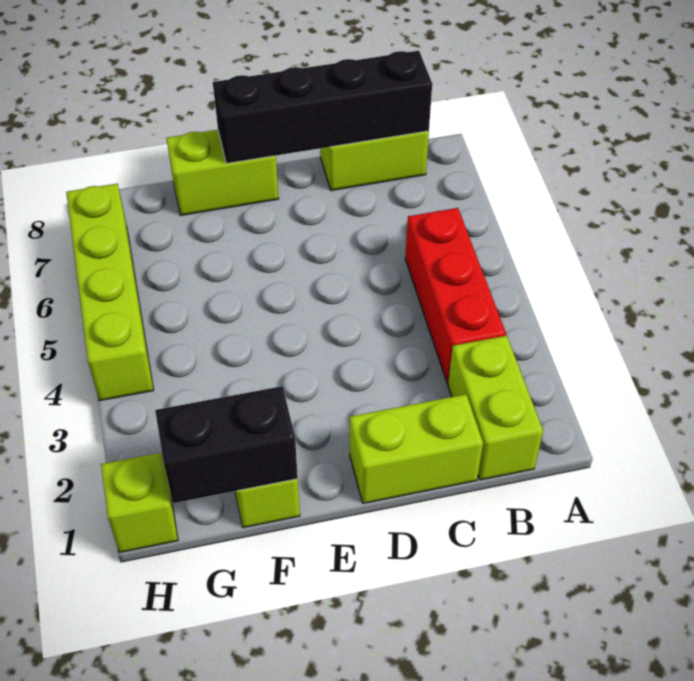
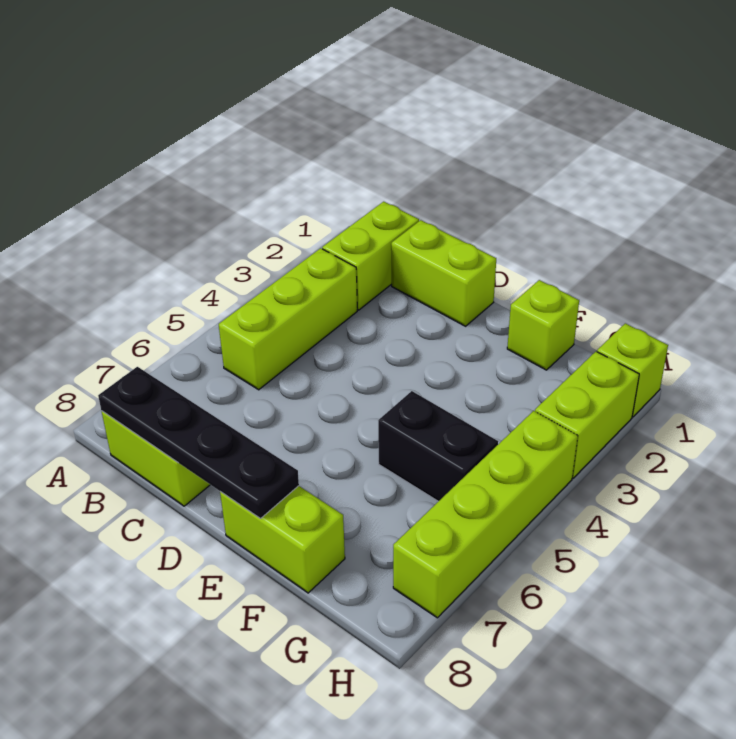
red 1x3 brick [405,208,506,384] -> lime 1x3 brick [219,248,357,390]
black 1x4 brick [213,51,432,164] -> black 1x4 plate [98,367,299,519]
black 1x2 brick [155,386,298,503] -> black 1x2 brick moved to [378,391,498,501]
none -> lime 1x2 brick [535,351,639,478]

